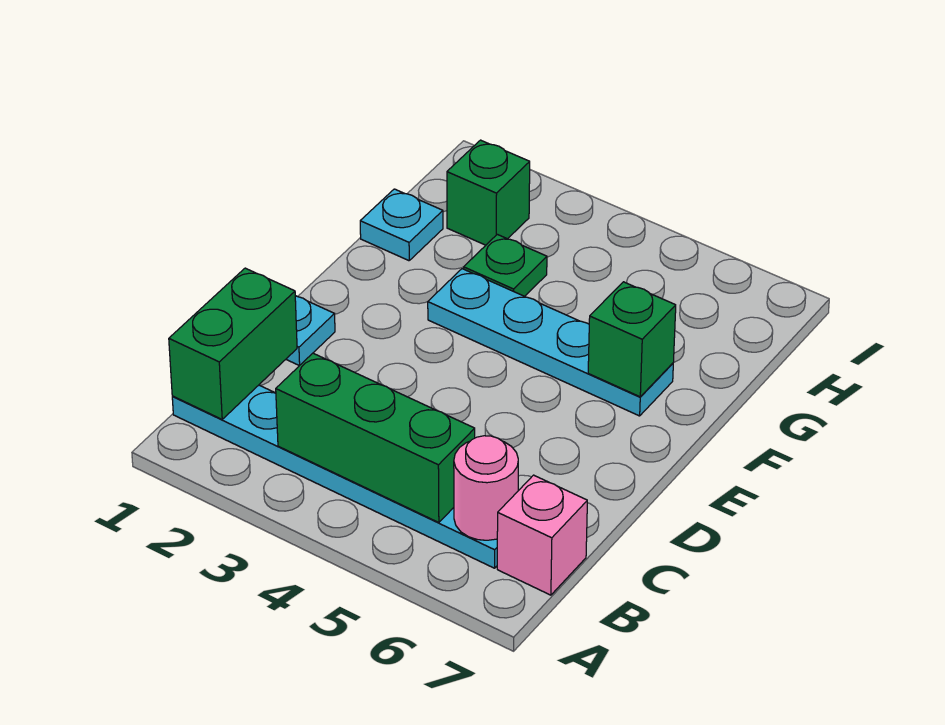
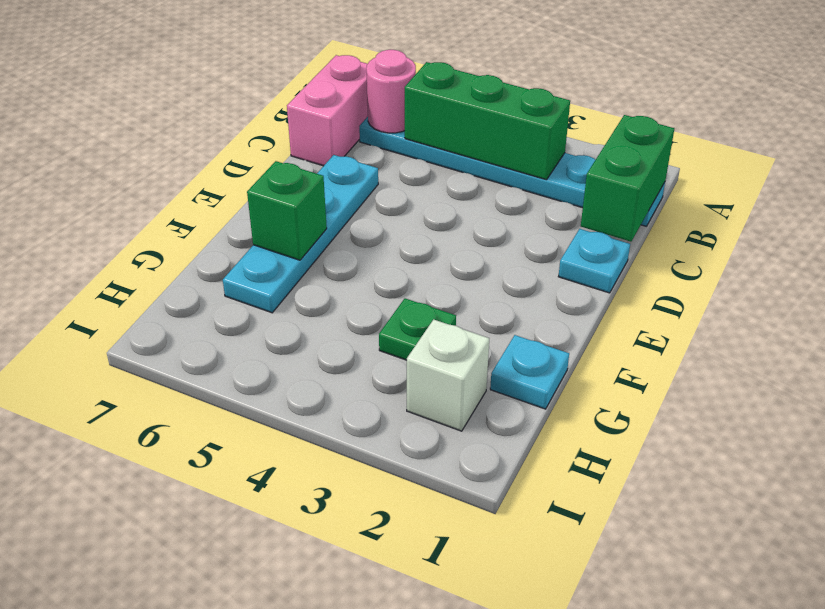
pink 1x1 brick [497,475,587,595] -> pink 1x2 brick [287,55,368,166]
cyan 1x4 plate [428,269,673,416] -> cyan 1x4 plate turned to [223,155,378,313]
green 1x1 brick [447,140,530,245] -> white 1x1 brick [407,319,489,431]

